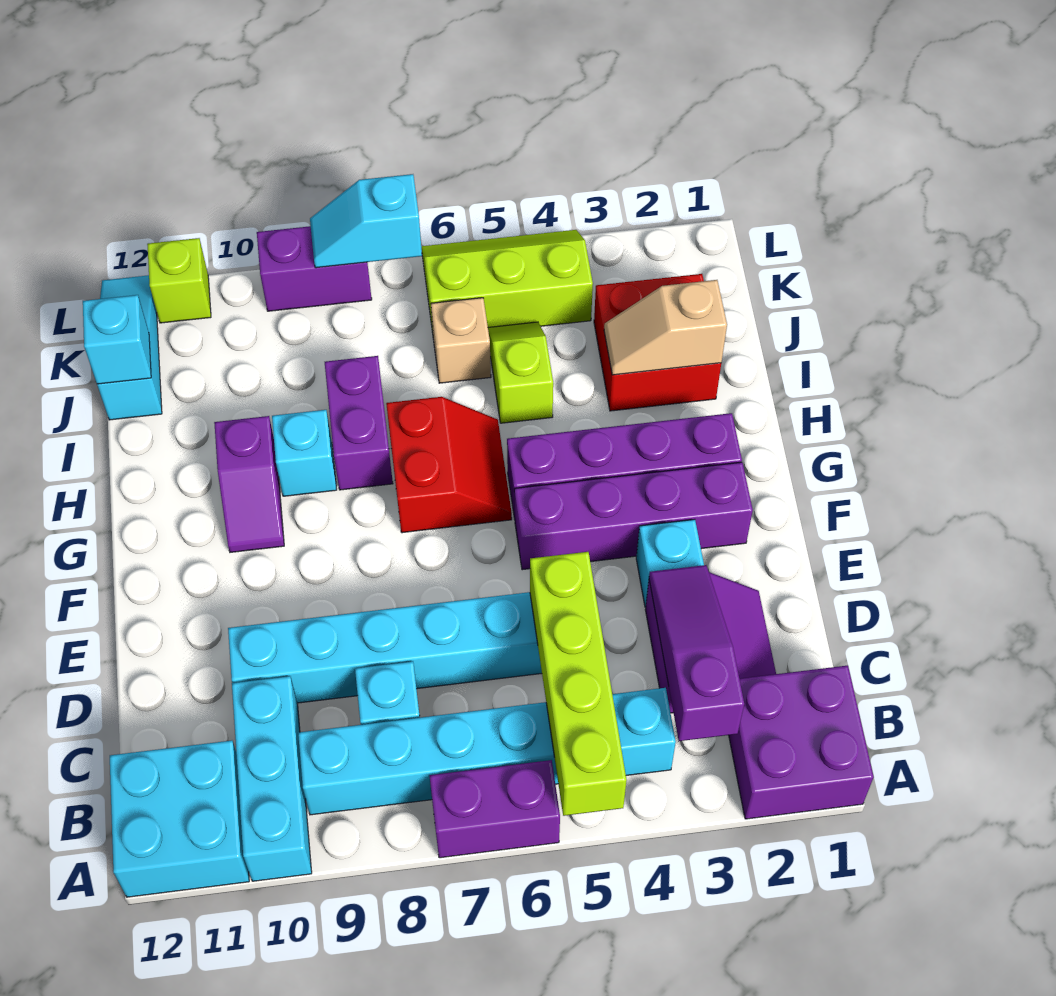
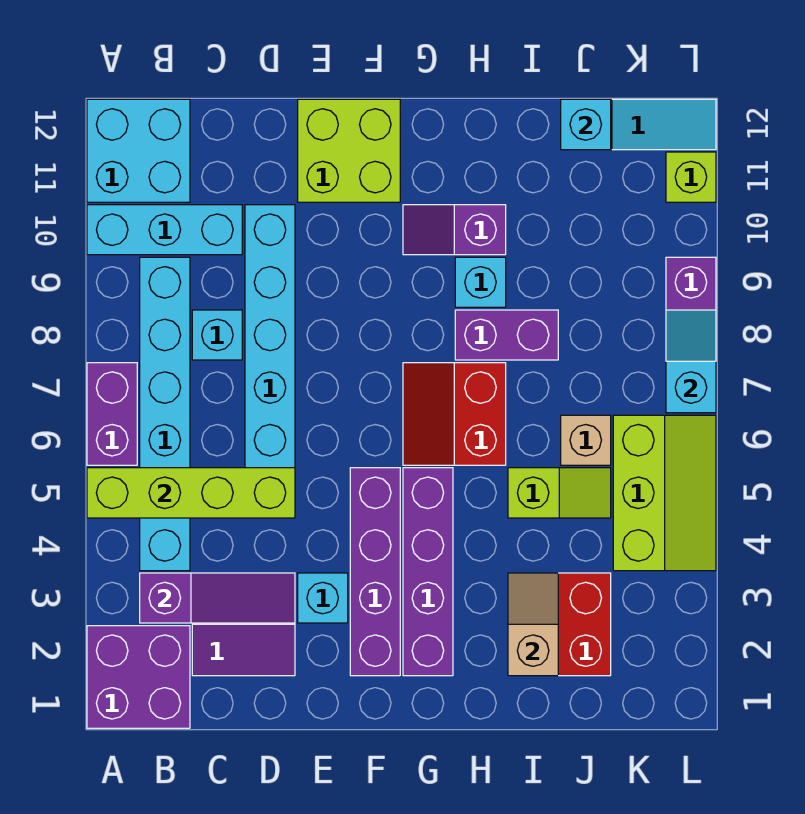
none -> lime 2x2 brick [298,99,400,202]
red 2x2 slope [386,397,512,533] -> red 2x2 slope turned to [403,363,506,465]

